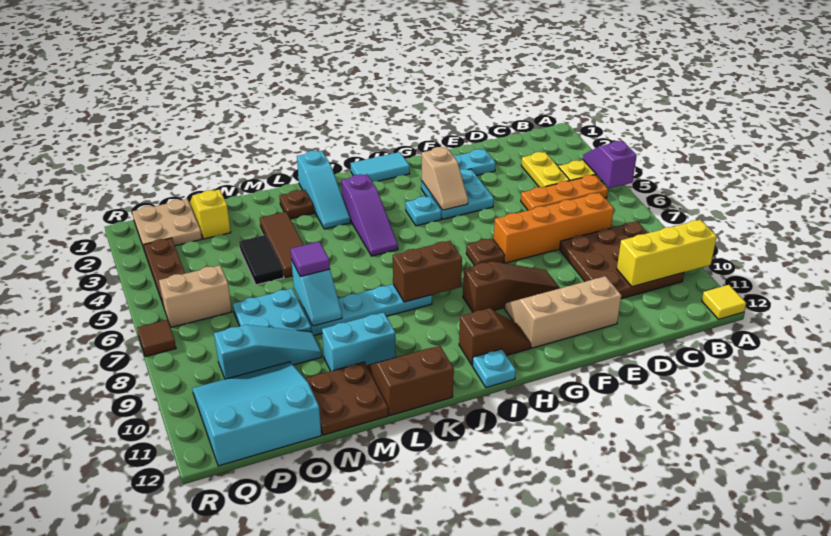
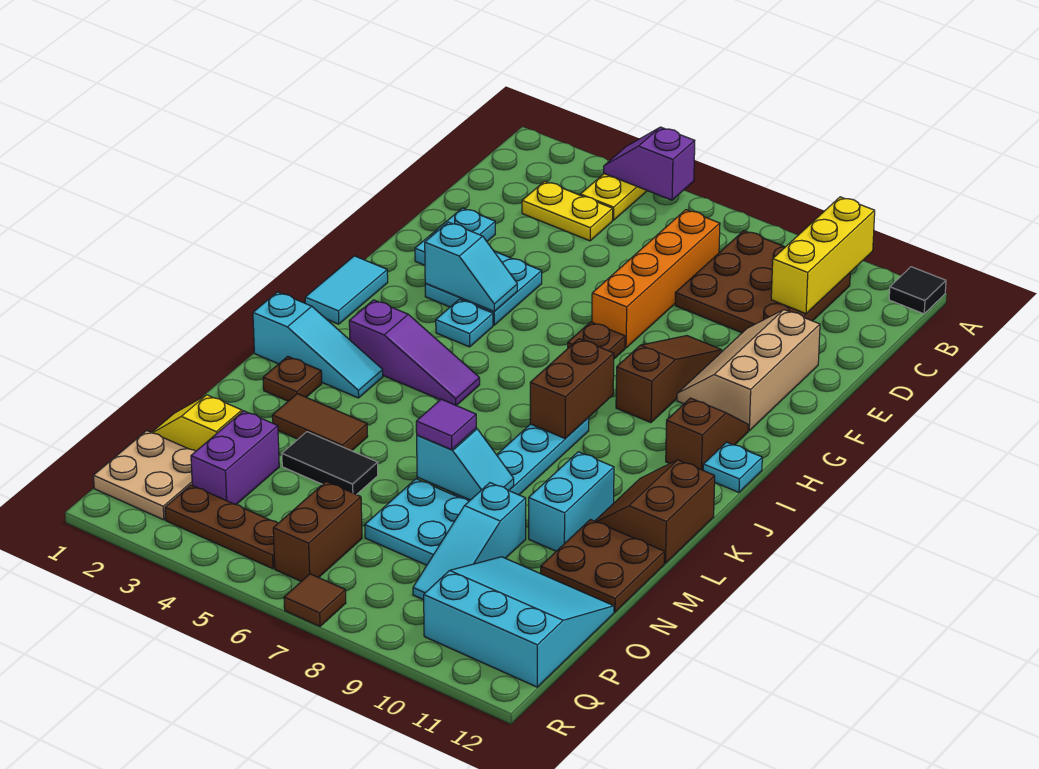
yellow 1x1 tile [702,285,746,319] -> black 1x1 tile [889,267,946,314]
orange 1x3 plate [521,175,608,210] -> none
tan 1x2 slope [422,147,468,210] -> cyan 1x2 slope [425,222,517,312]
brown 1x3 tile [260,212,303,278] -> brown 1x2 tile [272,394,368,451]
cyan 1x3 slope [214,325,322,379] -> cyan 1x3 slope turned to [413,483,526,600]
none -> purple 1x2 brick [191,411,279,505]
cyan 3x3 slope [192,362,321,466] -> cyan 3x3 slope turned to [424,557,614,687]
tan 1x2 brick [159,265,232,327] -> brown 1x2 brick [273,482,362,581]

